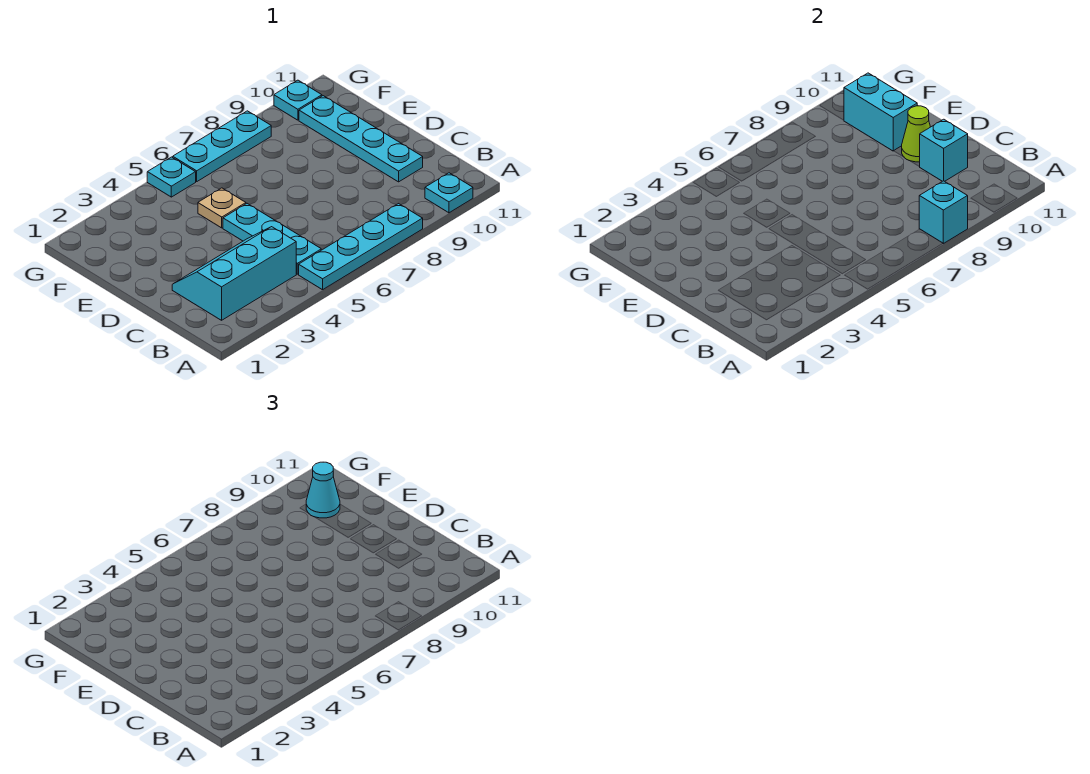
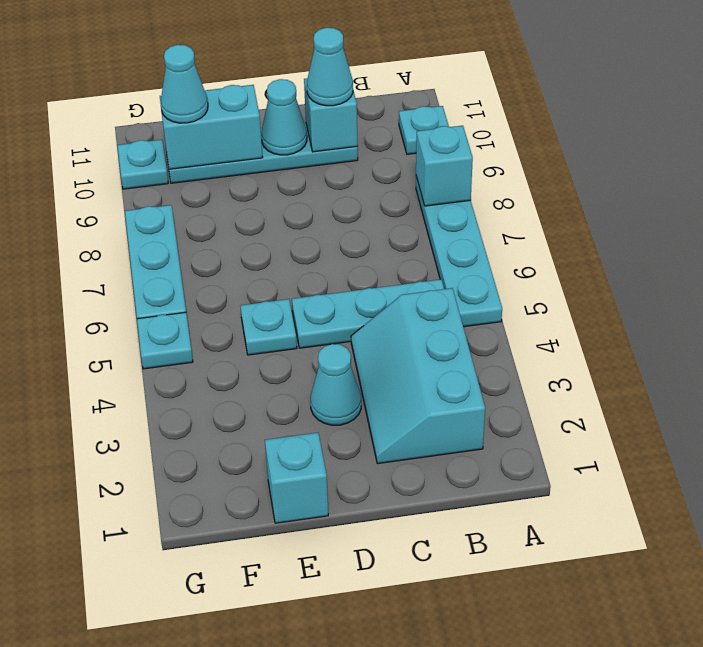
none -> cyan 1x1 cone [307,28,353,106]
none -> cyan 1x1 cone [311,344,361,425]
lime 1x1 cone [902,106,930,162] -> cyan 1x1 cone [261,79,307,155]
none -> cyan 1x1 brick [265,433,328,523]
tan 1x1 plate [198,188,246,228] -> cyan 1x1 plate [241,299,297,355]

